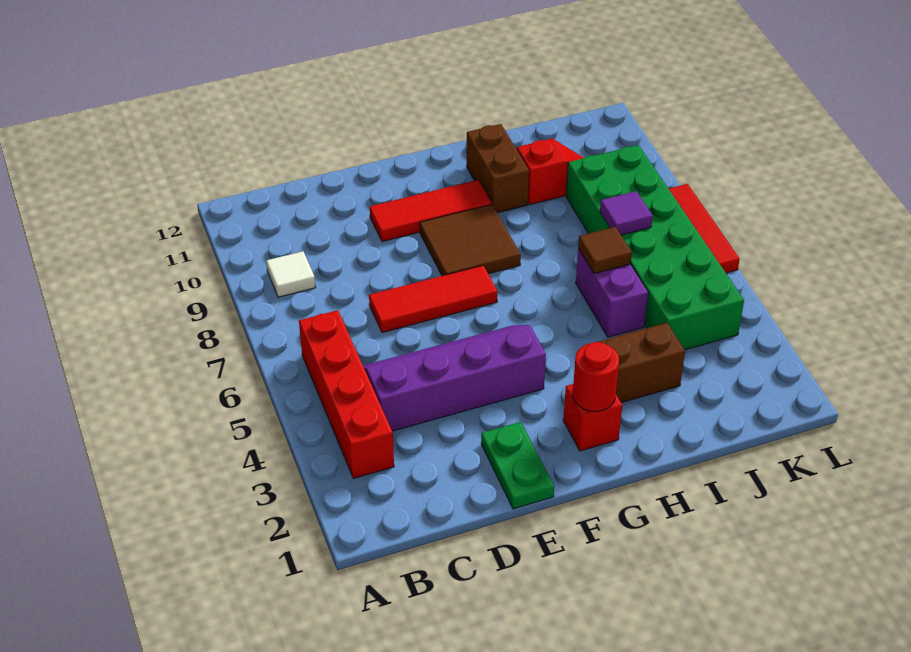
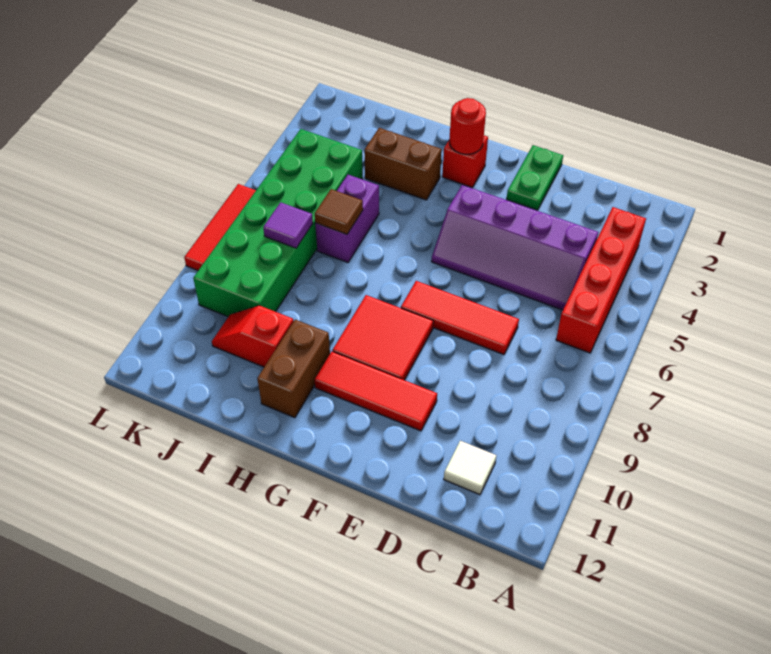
white 1x1 tile [266,251,315,297] -> white 1x1 tile moved to [444,441,496,495]
brown 2x2 tile [420,204,521,276] -> red 2x2 tile [332,295,433,380]

